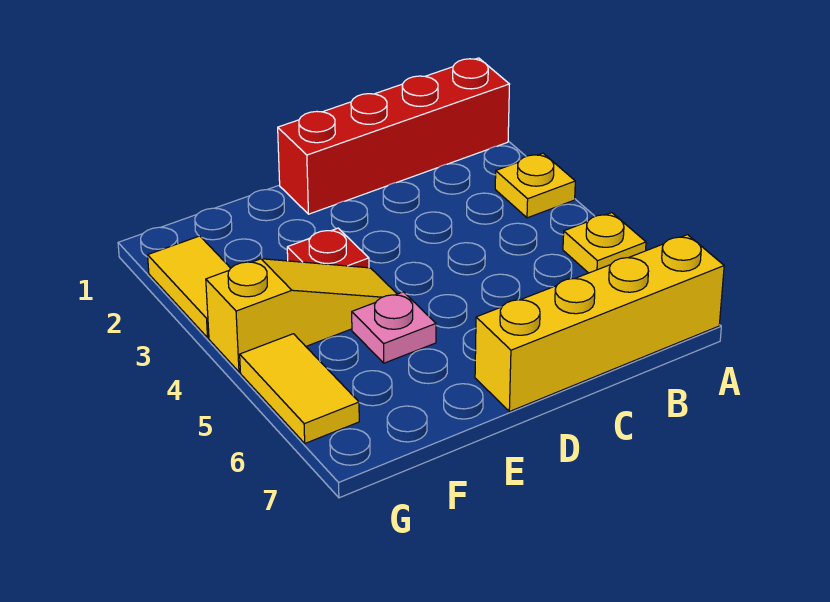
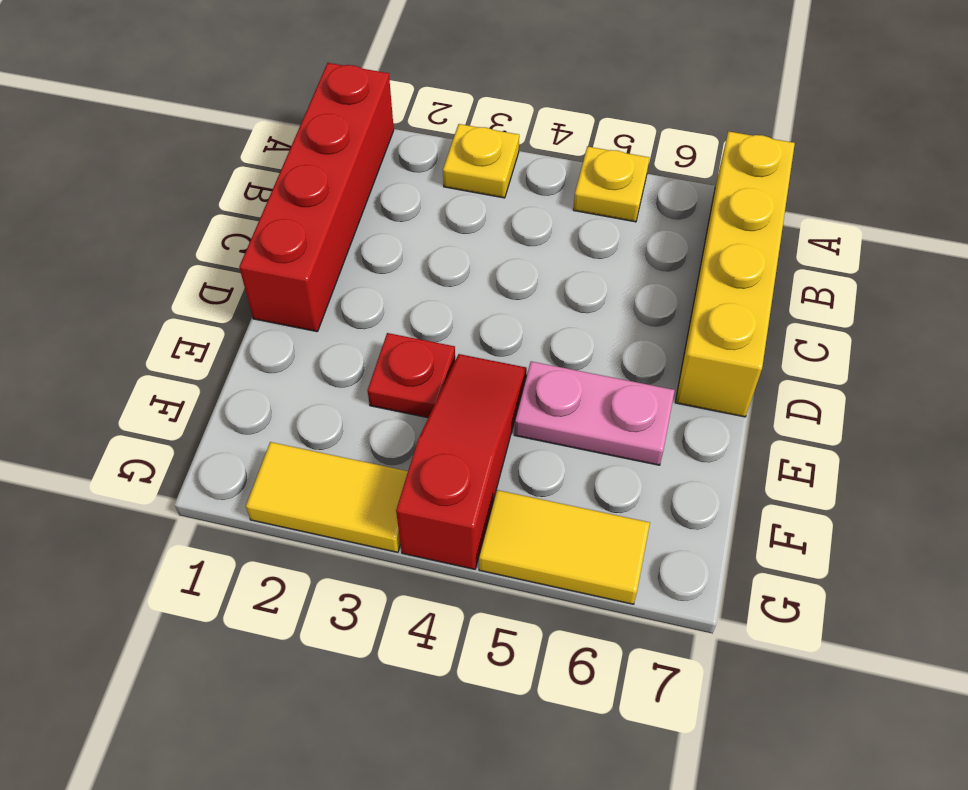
yellow 1x3 slope [206,259,397,372] -> red 1x3 slope [396,354,527,569]
pink 1x1 plate [352,292,436,363] -> pink 1x2 plate [514,361,675,465]

